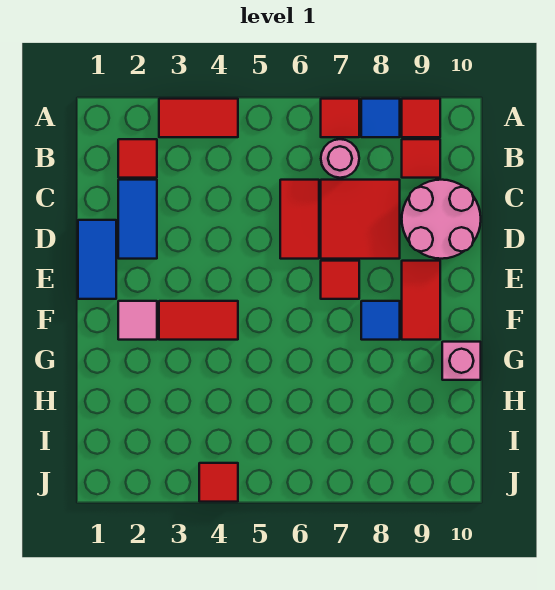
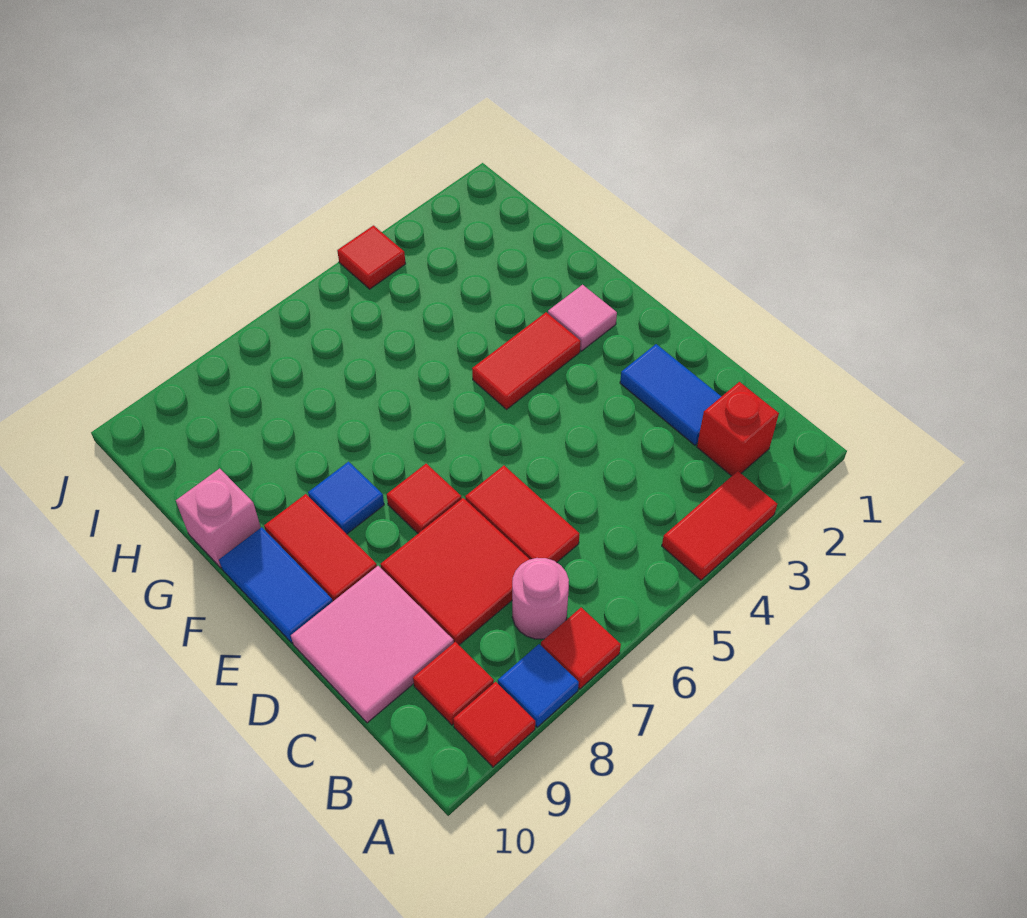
red 1x1 tile [118,139,157,178] -> red 1x1 brick [697,382,779,476]
pink 2x2 round brick [402,180,481,259] -> pink 2x2 tile [291,566,454,723]
blue 1x2 tile [78,220,116,299] -> blue 1x2 tile moved to [219,527,333,643]

